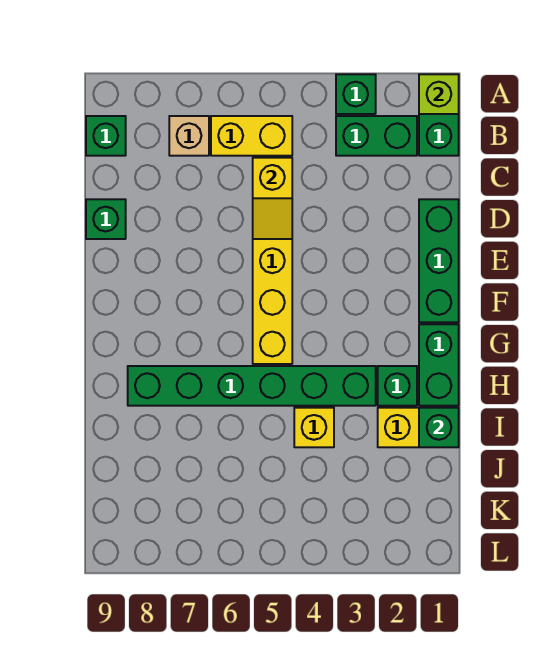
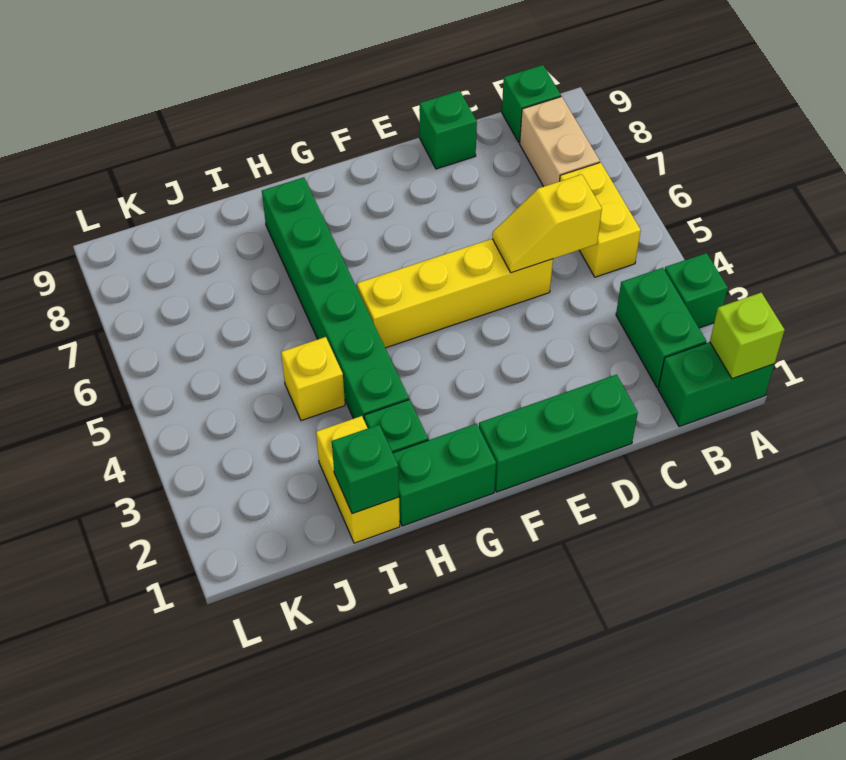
tan 1x1 brick [169,116,209,156] -> tan 1x2 brick [520,97,600,187]

